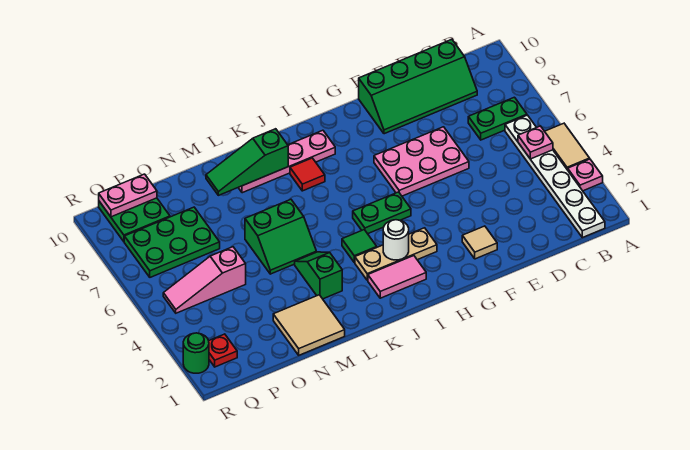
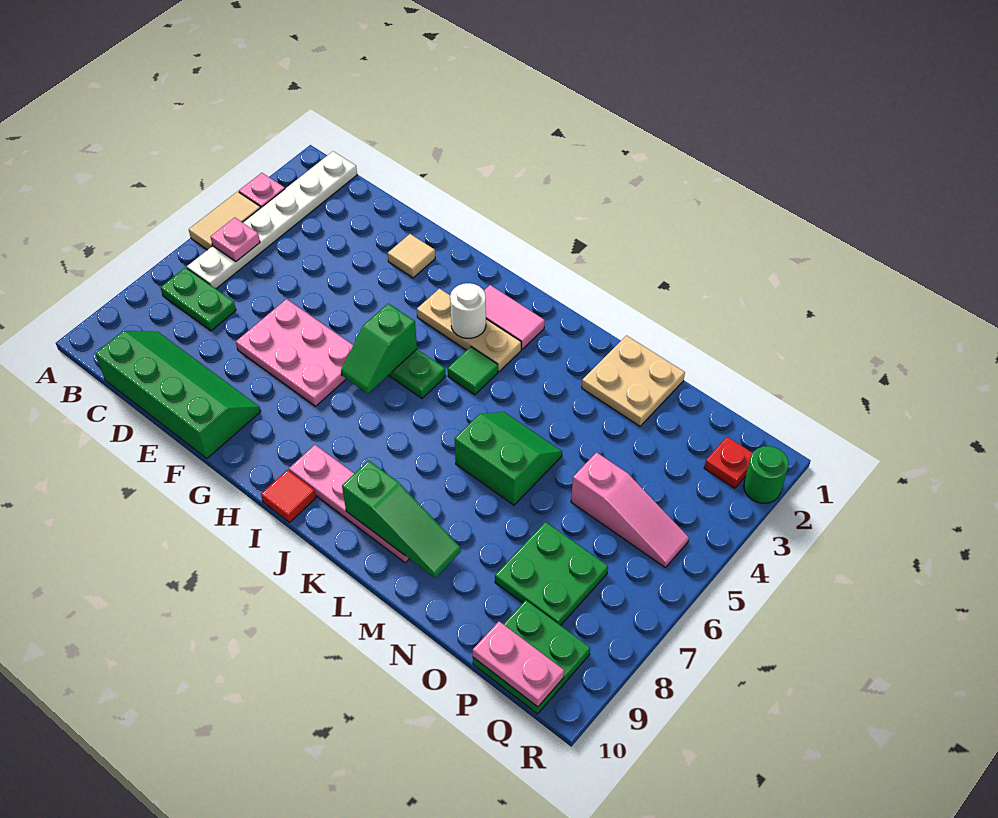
red 1x1 tile [290,158,325,191] -> red 1x1 tile moved to [261,470,316,522]
green 1x2 slope [295,252,342,299] -> green 1x2 slope moved to [341,303,417,394]
tan 2x2 tile [273,295,345,355] -> tan 2x2 plate [582,336,685,426]
green 2x3 plate [124,207,220,277] -> green 2x2 plate [495,522,608,625]

